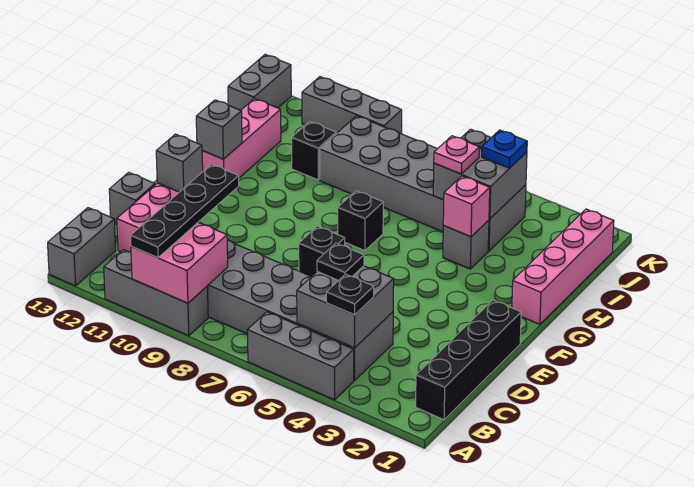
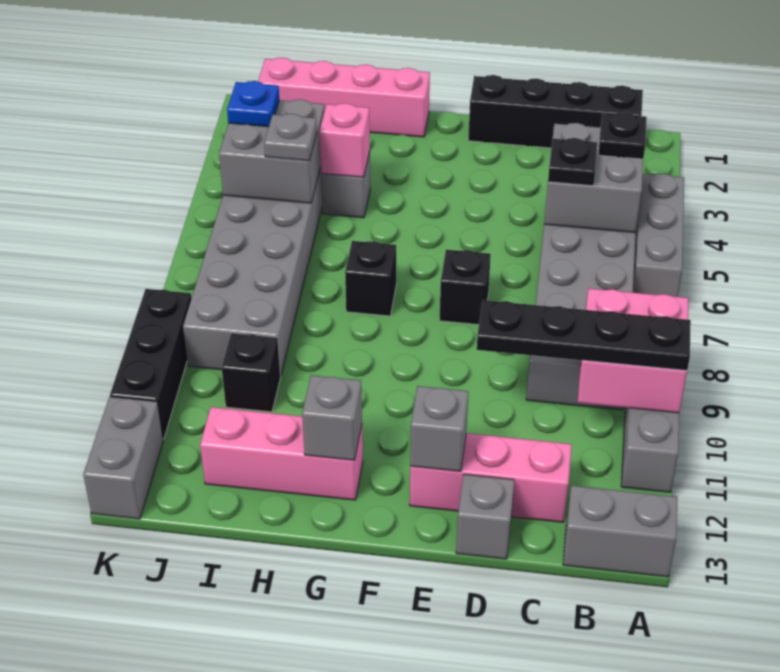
pink 1x1 plate [434,136,480,174] -> grey 1x1 plate [264,114,317,161]
grey 1x2 brick [228,55,291,110] -> grey 1x2 brick turned to [83,397,163,519]
grey 1x3 brick [302,77,402,134] -> black 1x3 brick [110,289,191,439]

